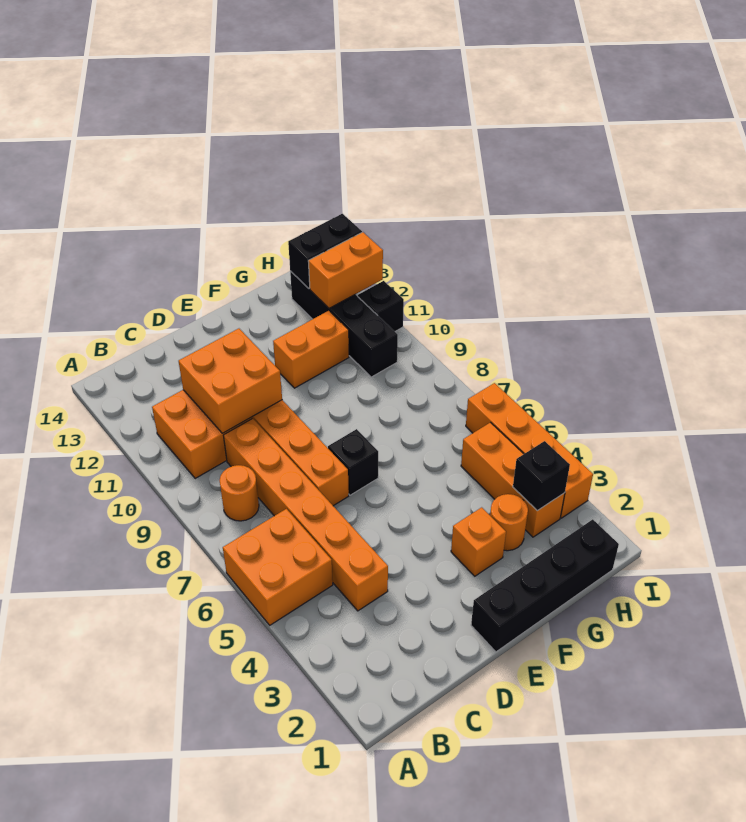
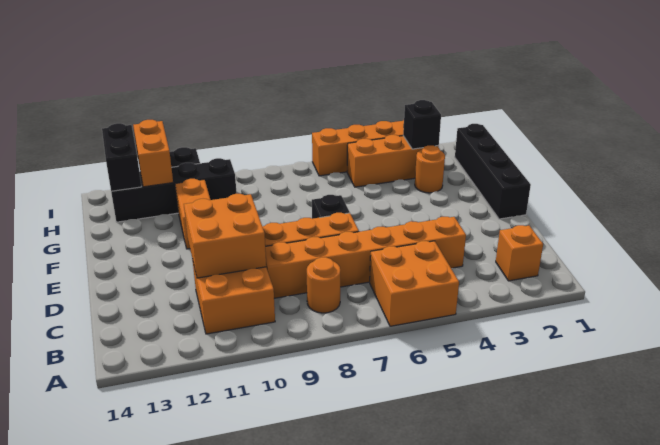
orange 1x1 brick [451,507,506,576] -> orange 1x1 brick moved to [496,225,543,281]

